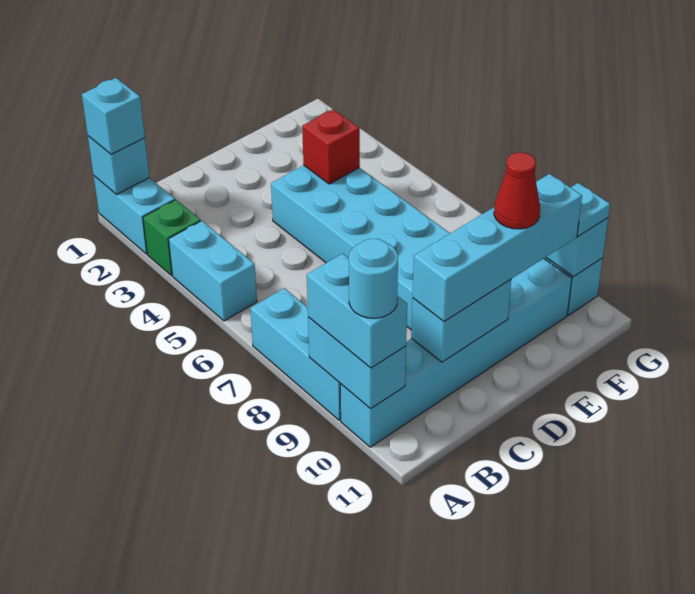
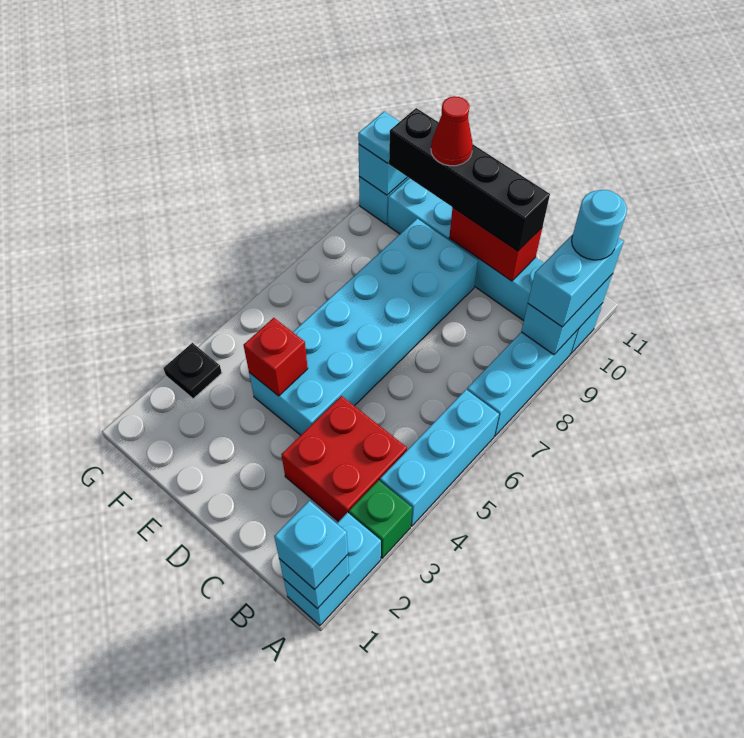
cyan 1x2 brick [169,221,257,321] -> cyan 1x3 brick [380,390,499,526]
none -> red 2x2 brick [281,396,407,522]
cyan 1x2 brick [411,279,511,362] -> red 1x2 brick [449,208,542,281]
cyan 1x4 brick [413,174,582,322] -> black 1x4 brick [389,108,550,251]
none -> black 1x1 plate [164,343,222,399]

